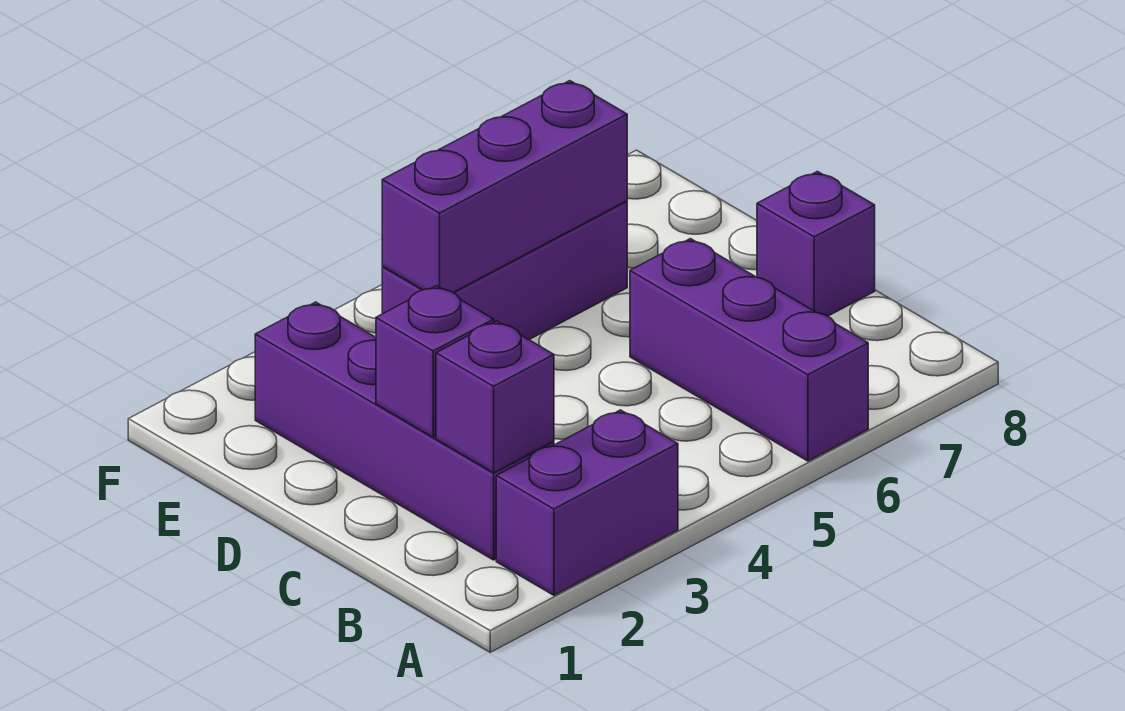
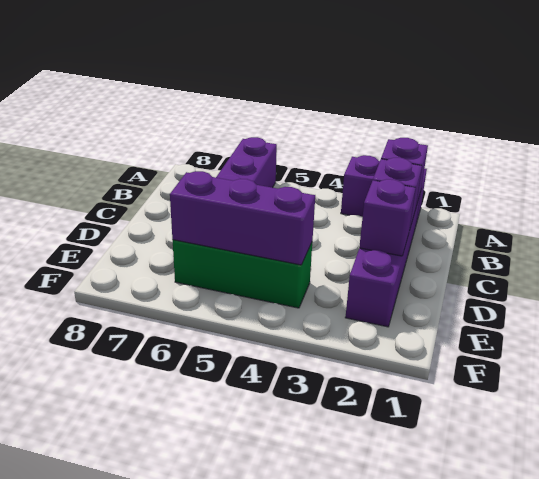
purple 1x1 brick [757,171,875,316] -> purple 1x1 brick moved to [359,179,416,256]
purple 1x3 brick [382,201,627,340] -> green 1x3 brick [173,240,312,308]

